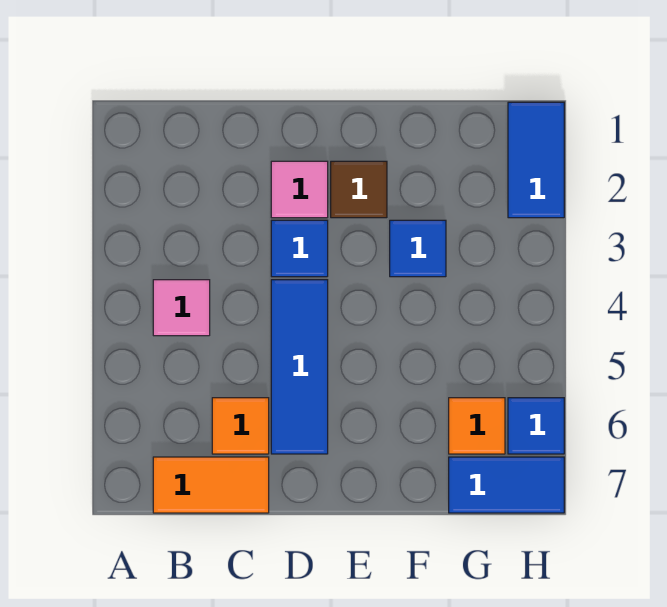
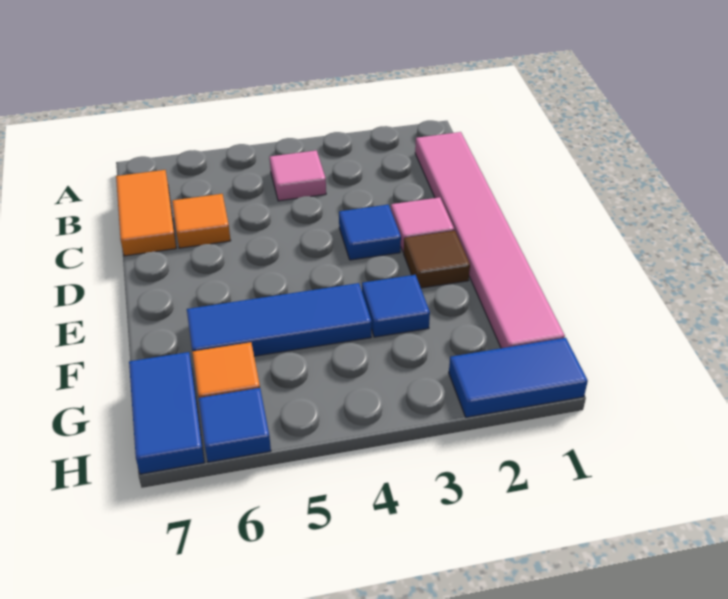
none -> pink 1x6 tile [415,132,565,348]
blue 1x3 tile [271,280,328,454] -> blue 1x3 tile moved to [187,283,371,356]

